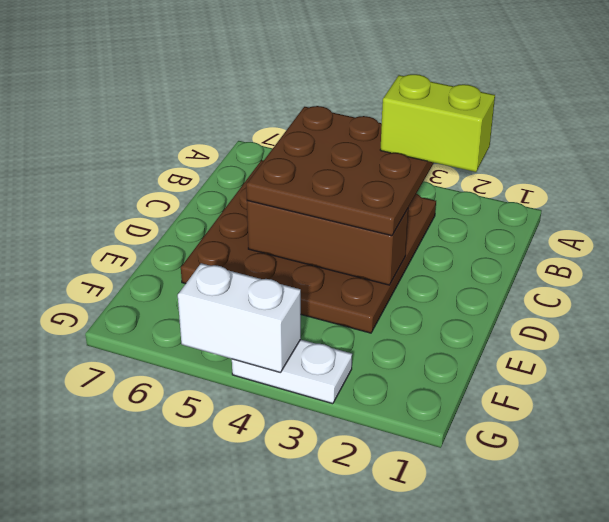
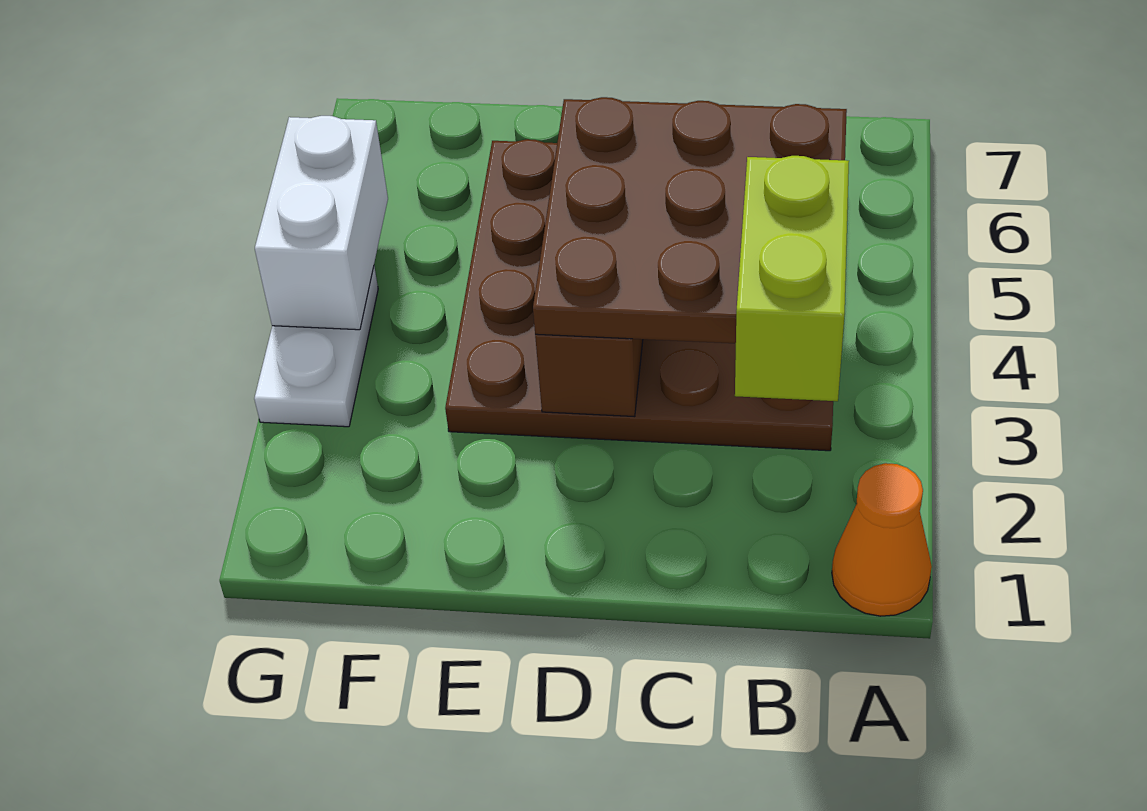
none -> orange 1x1 cone [832,463,932,616]

